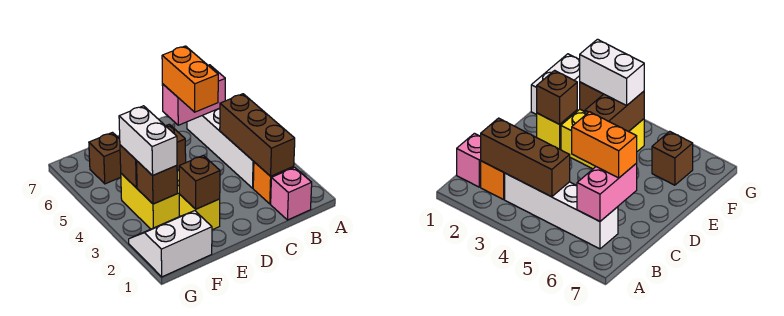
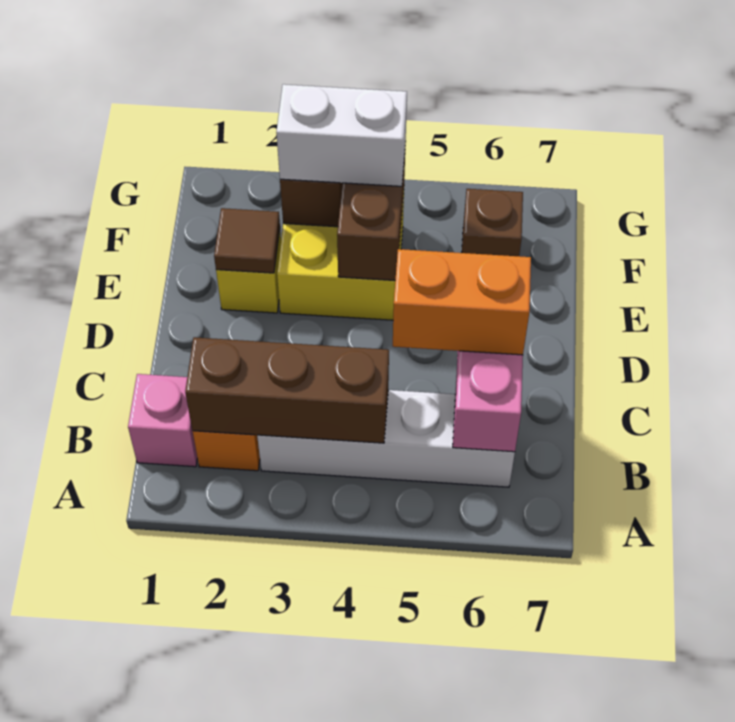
brown 1x1 brick [179,155,220,209] -> brown 1x1 tile [214,208,280,273]
white 2x2 slope [129,211,212,277] -> none

